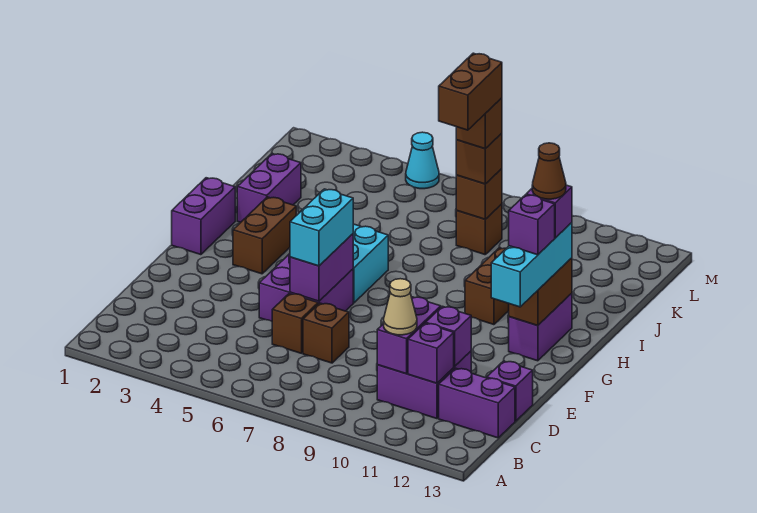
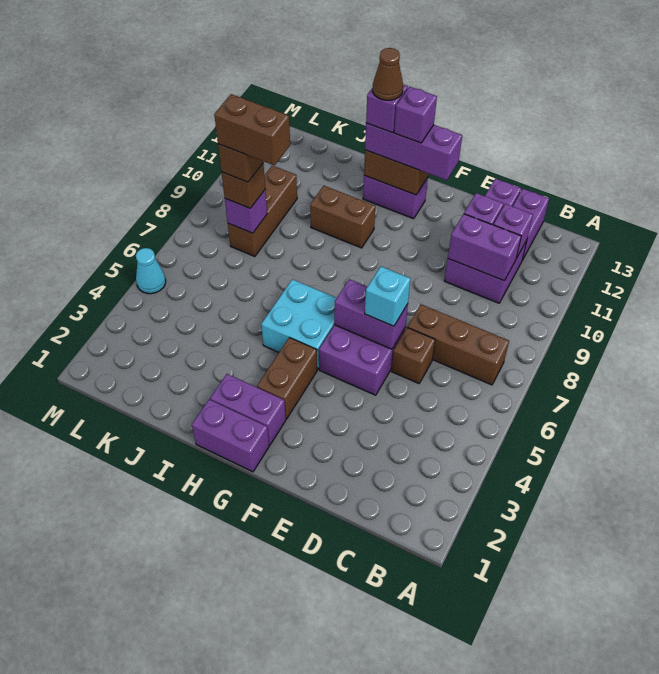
tan 1x1 cone [384,279,417,335] -> none
brown 1x1 brick [303,303,349,363] -> brown 1x3 brick [408,304,509,385]
cyan 1x2 brick [290,189,353,266] -> cyan 1x1 brick [365,267,410,326]
cyan 1x3 brick [491,223,572,307] -> purple 1x3 brick [365,123,462,180]
brown 1x2 brick [233,197,296,274] -> brown 1x2 brick turned to [257,338,317,419]
purple 1x2 brick [237,154,301,222] -> purple 1x2 brick moved to [210,374,286,445]
brown 1x1 brick [456,204,502,255] -> brown 1x3 brick [228,166,297,257]
brown 1x1 brick [456,169,502,219] -> purple 1x1 brick [225,190,267,233]

